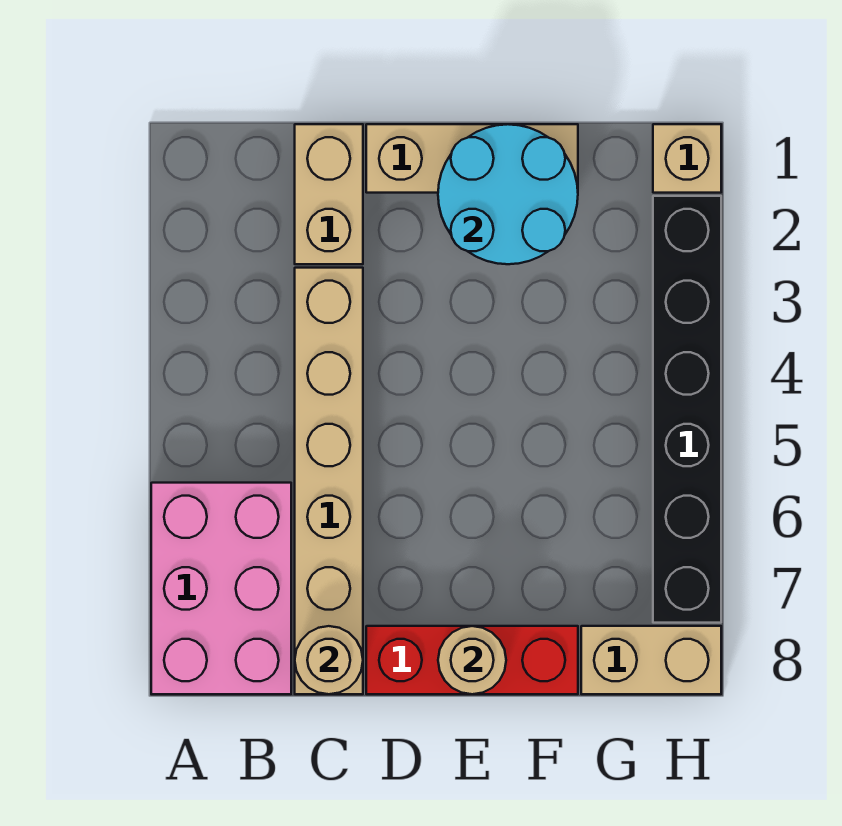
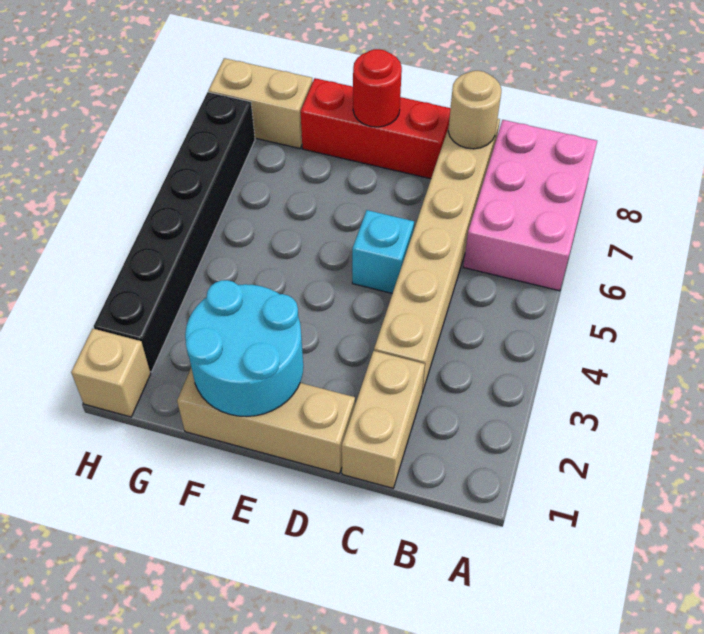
none -> cyan 1x1 brick [352,210,414,293]
tan 1x1 round brick [438,626,506,694] -> red 1x1 round brick [353,49,402,127]

